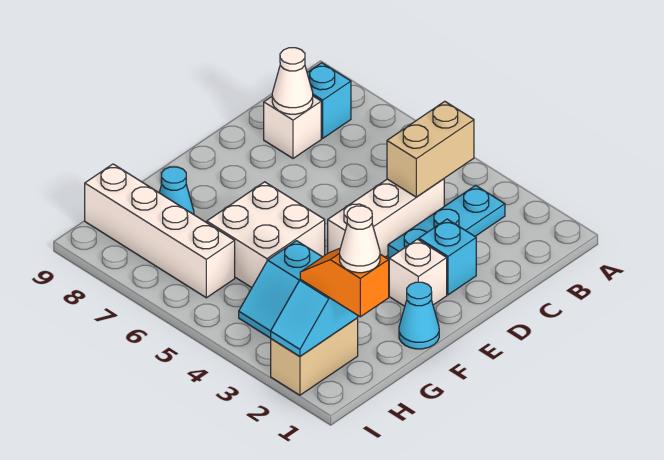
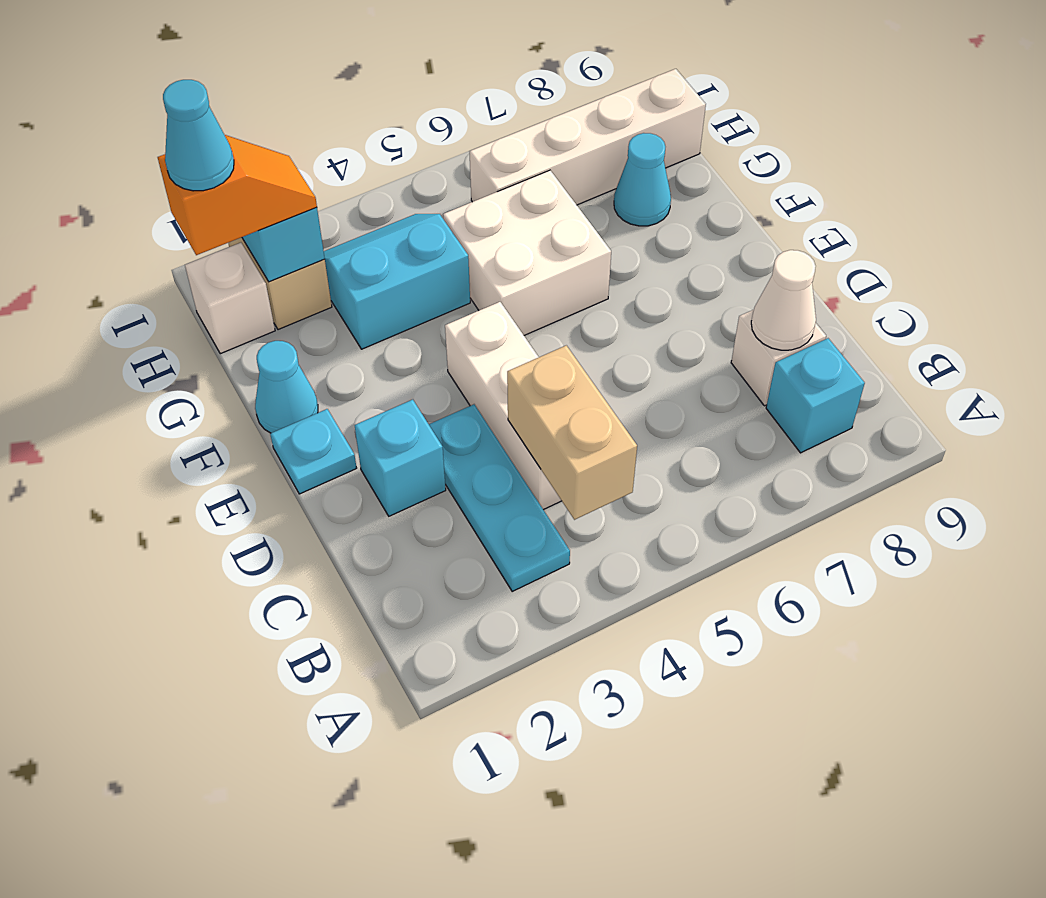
none -> cyan 1x1 plate [270,409,356,494]
white 1x1 brick [389,239,447,306] -> white 1x1 brick moved to [185,243,275,354]
white 1x1 cone [340,206,380,273] -> cyan 1x1 cone [163,80,234,191]

